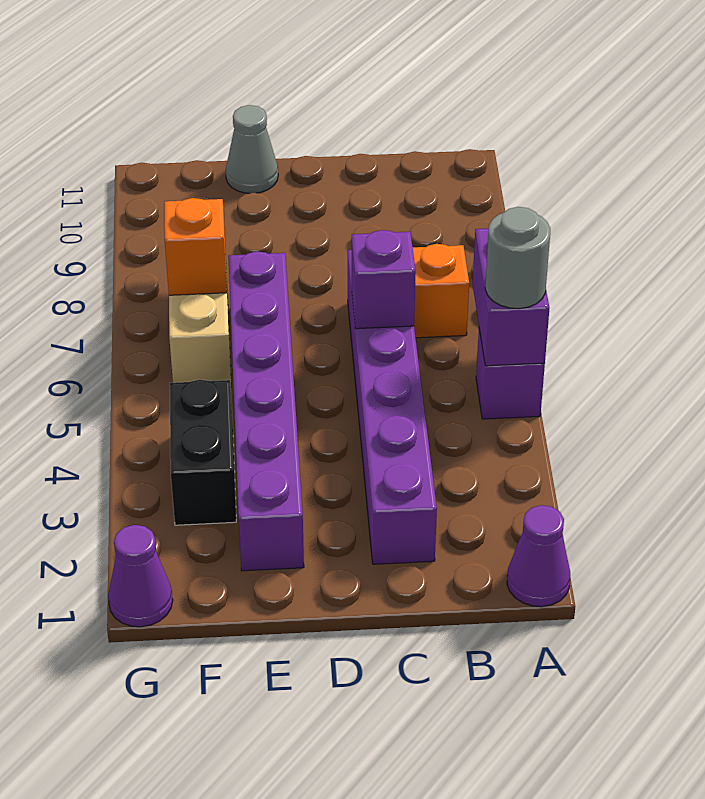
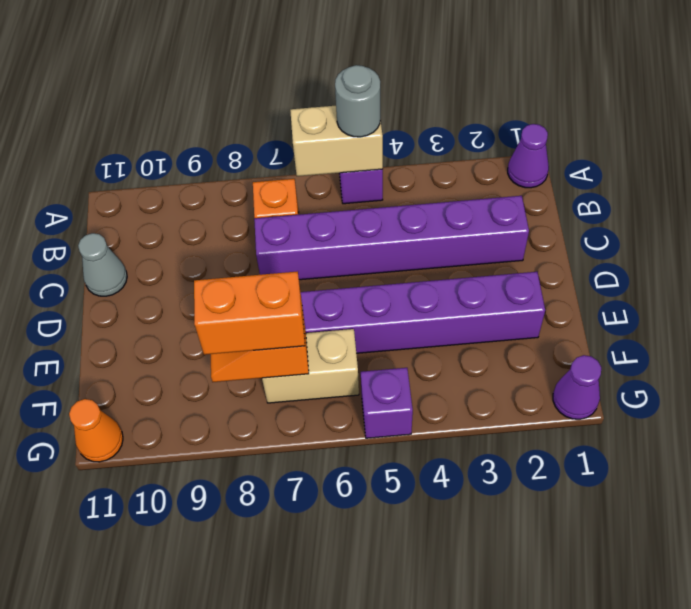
purple 1x2 brick [473,228,549,366] -> tan 1x2 brick [290,106,383,176]
purple 1x1 brick [352,230,416,329] -> purple 1x1 brick moved to [361,368,413,438]
grey 1x1 cone [226,105,278,193] -> grey 1x1 cone moved to [78,233,127,296]
black 1x2 brick [170,380,236,525] -> none
none -> orange 1x2 brick [194,271,305,355]
none -> orange 1x1 cone [69,399,123,462]

